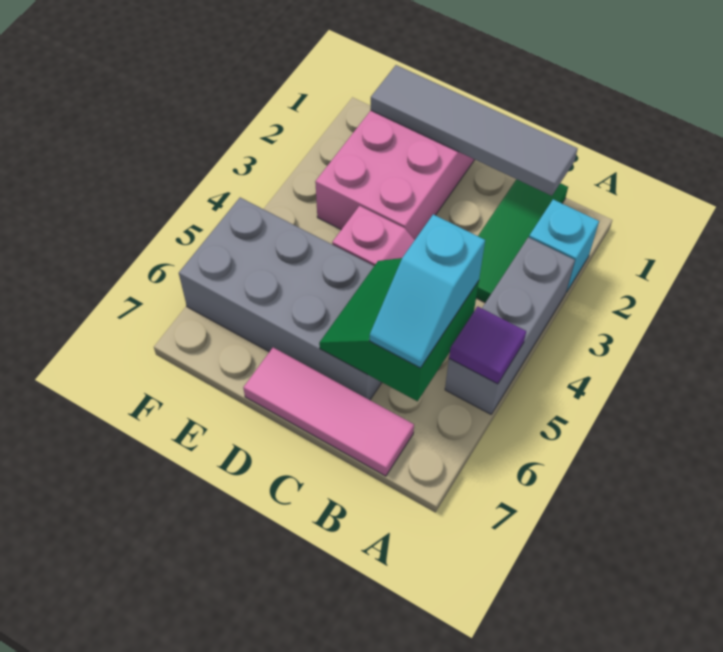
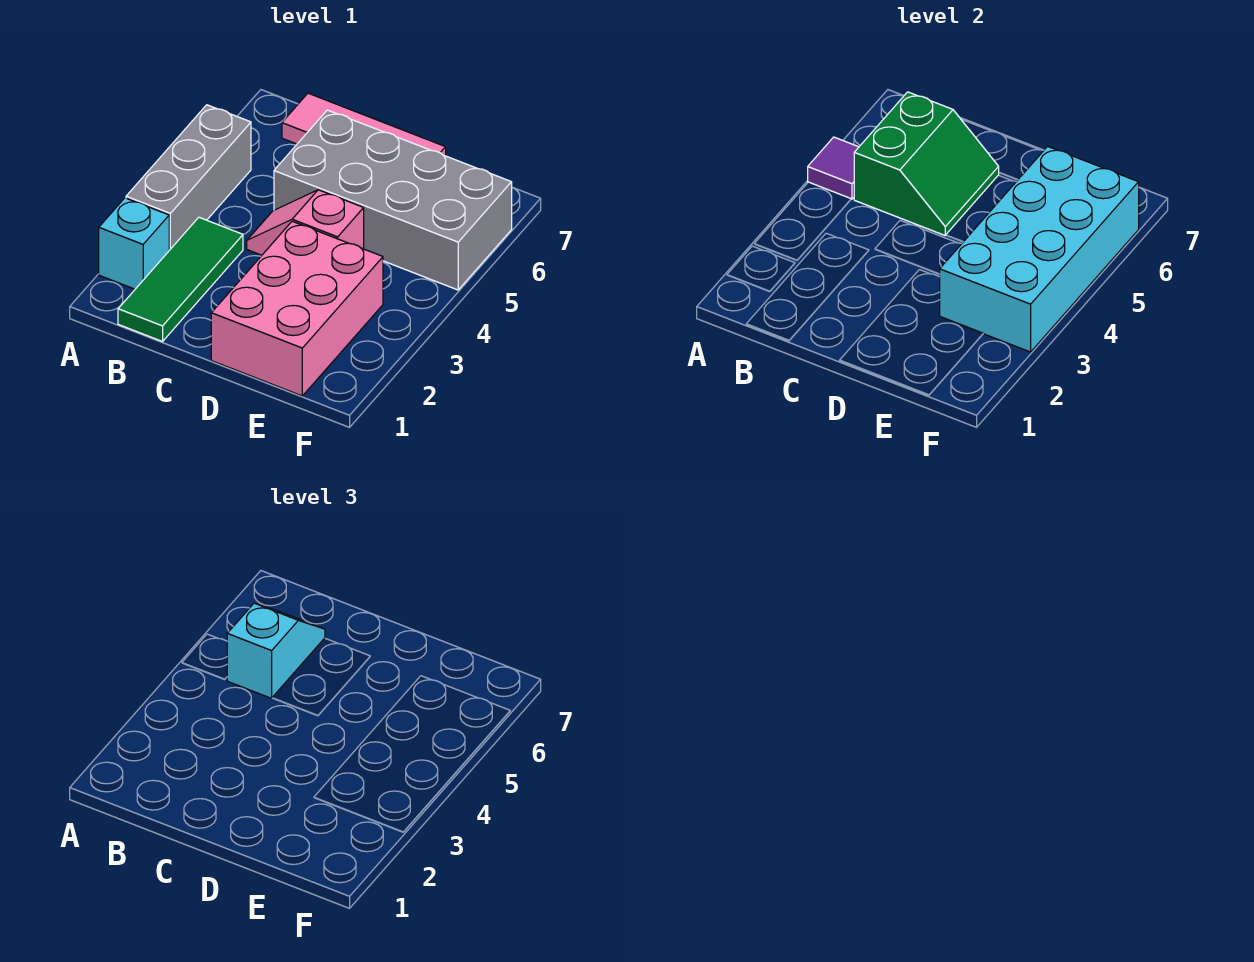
grey 1x4 tile [371,65,578,196] -> none
none -> cyan 2x4 brick [940,146,1139,352]

